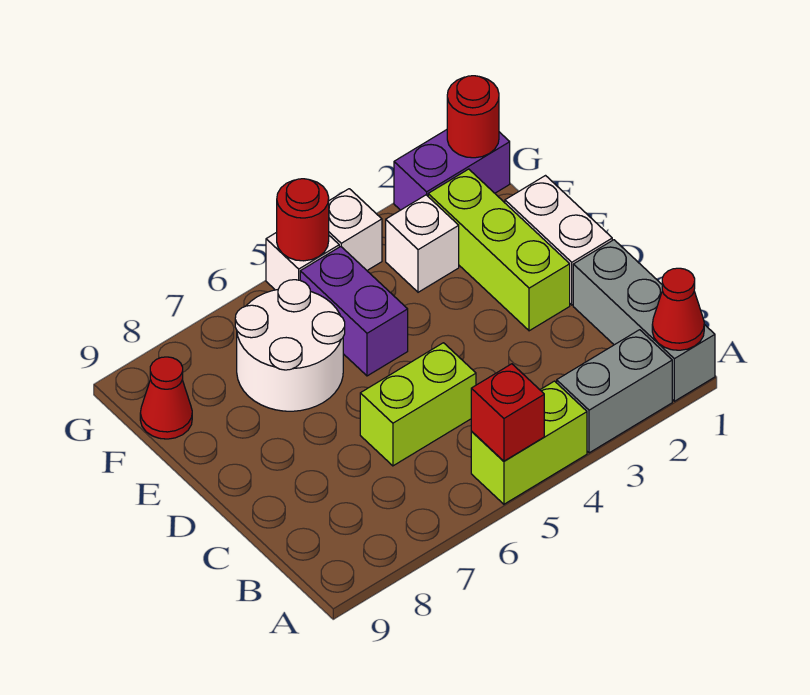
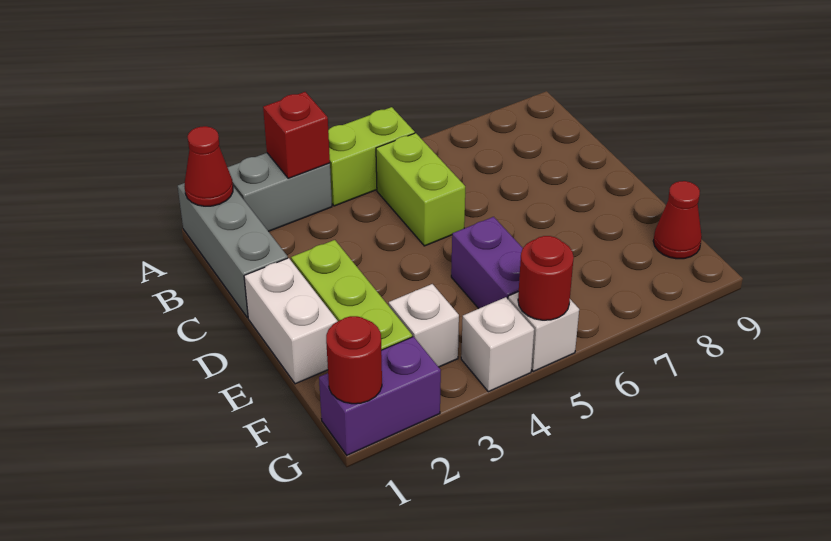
red 1x1 brick [471,364,544,461] -> red 1x1 brick moved to [263,92,330,178]
lime 1x2 brick [360,343,476,466] -> lime 1x2 brick turned to [376,133,465,246]
white 2x2 round brick [235,280,345,411] -> none

